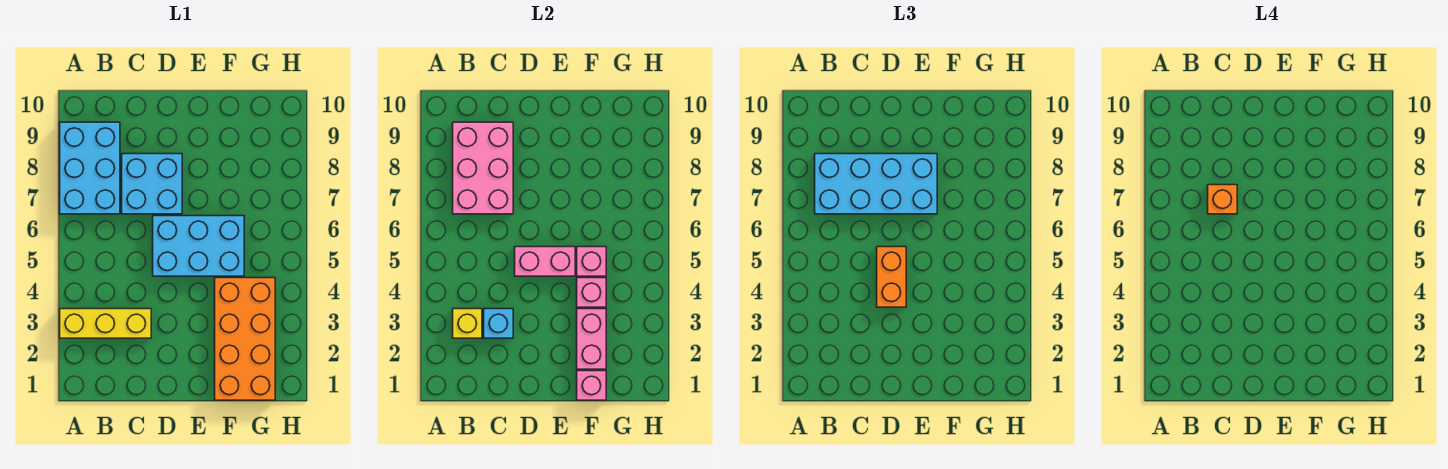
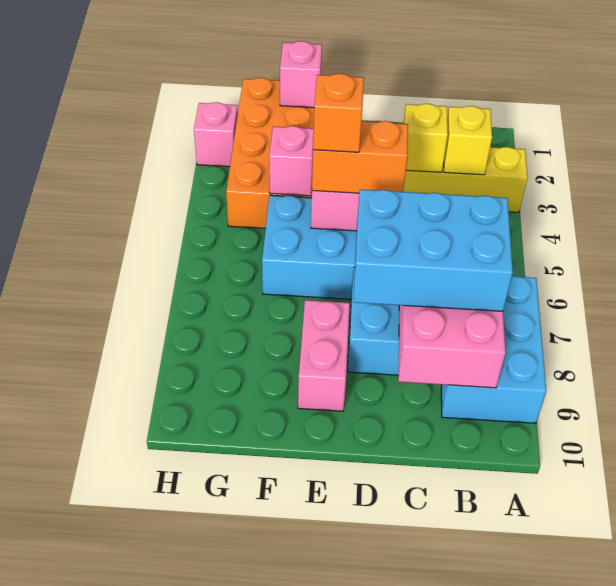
cyan 2x4 brick [815,154,937,214] -> cyan 2x3 brick [353,189,513,311]
cyan 1x1 brick [484,309,513,338] -> yellow 1x1 brick [404,104,448,172]
orange 1x1 brick [1208,185,1237,214] -> orange 1x1 brick moved to [313,74,364,152]
orange 1x2 brick [877,247,906,307] -> orange 1x2 brick turned to [312,121,408,193]
pink 1x2 brick [577,309,606,369] -> pink 1x2 brick moved to [298,300,350,411]
pink 1x1 brick [577,247,606,276] -> pink 1x1 brick moved to [194,102,238,167]

